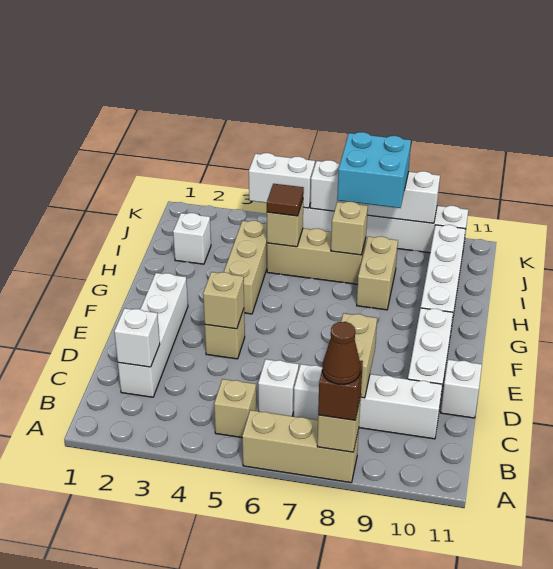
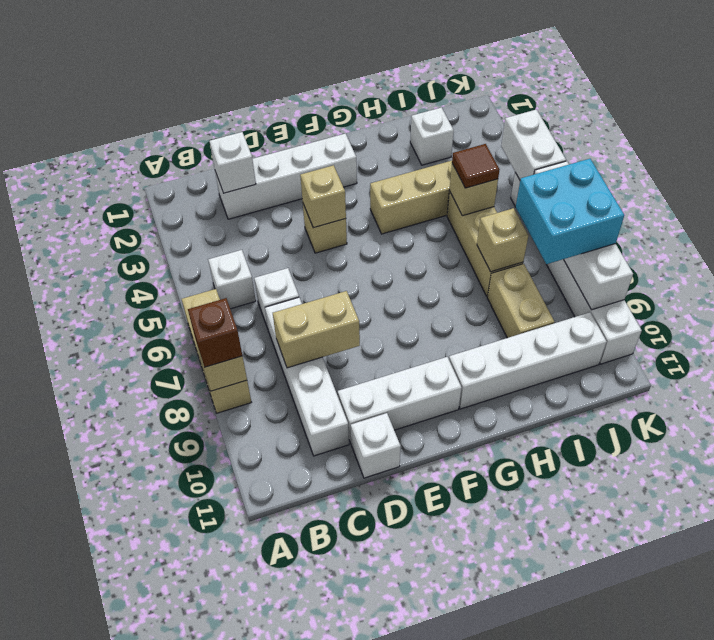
brown 1x1 cone [322,322,360,384] -> none
tan 1x1 brick [214,379,256,438] -> white 1x1 brick [208,250,256,309]
tan 1x2 brick [357,236,398,310] -> tan 1x2 brick turned to [487,264,554,338]

